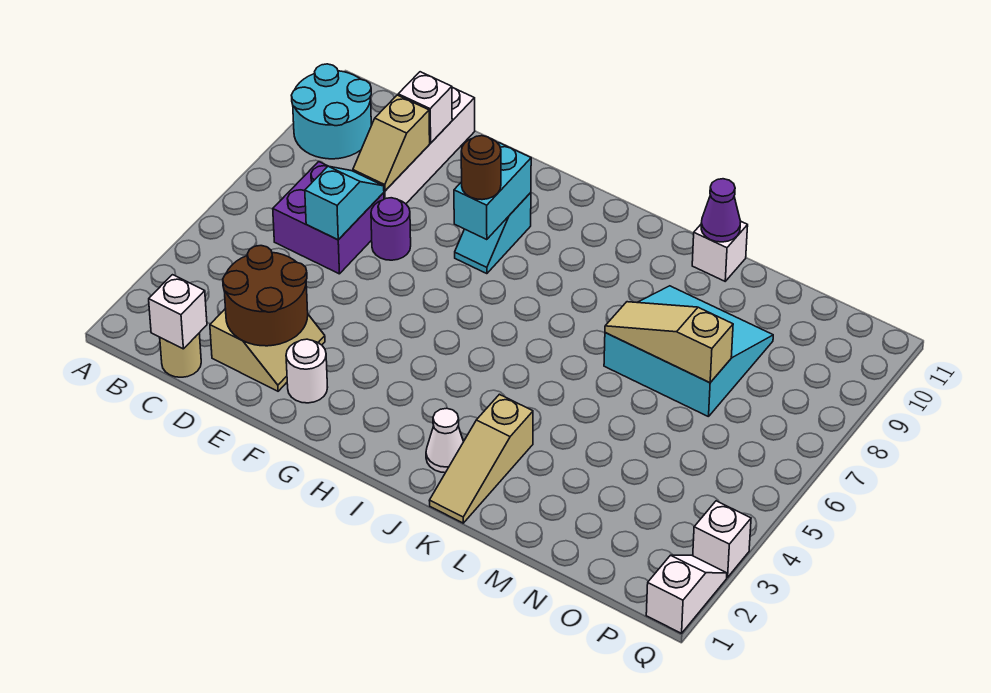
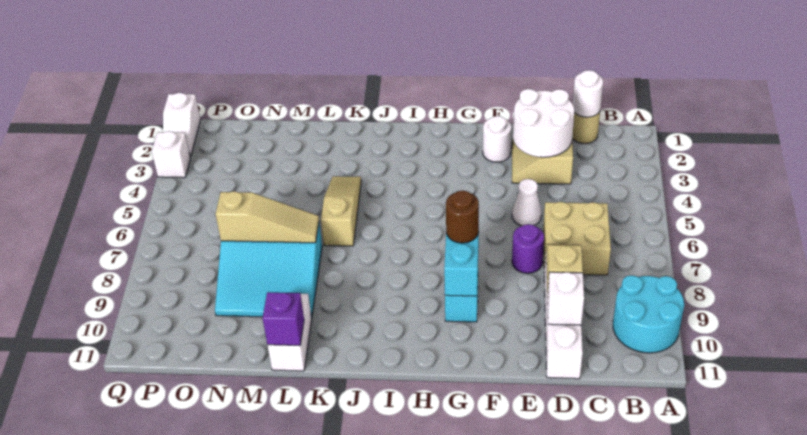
white 1x1 brick [149,275,207,349] -> white 1x1 round brick [573,70,603,117]
purple 2x2 brick [273,162,384,274] -> tan 2x2 brick [543,202,611,275]
brown 2x2 round brick [223,246,308,346] -> white 2x2 round brick [513,89,574,157]
cyan 1x2 slope [305,166,384,240] -> none
white 1x1 cone [426,408,464,473] -> white 1x1 cone moved to [512,179,542,226]
tan 1x3 slope [429,394,533,523] -> tan 1x3 slope moved to [321,176,361,246]
white 1x1 brick [692,222,748,281] -> white 1x2 brick [267,294,312,371]
purple 1x1 cone [701,179,741,242] -> purple 1x1 brick [263,292,304,346]

